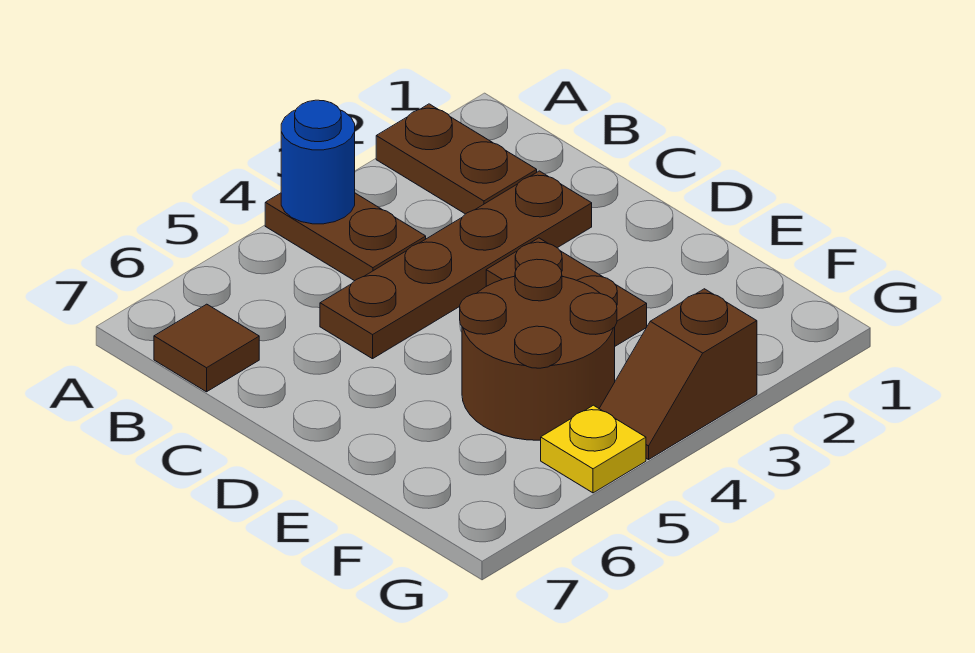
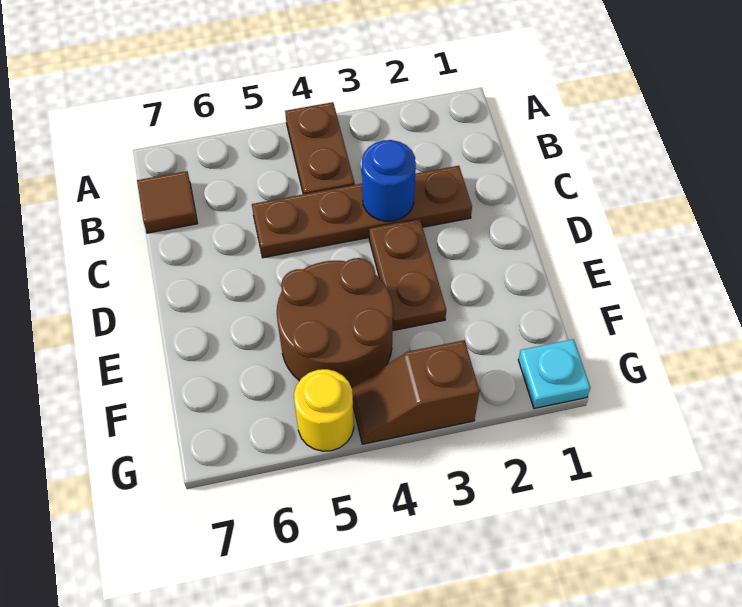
brown 1x2 plate [376,104,537,214] -> none
blue 1x1 round brick [281,100,355,224] -> blue 1x1 round brick moved to [362,140,416,221]
none -> cyan 1x1 plate [518,339,591,409]
yellow 1x1 plate [541,405,646,493] -> yellow 1x1 round brick [294,369,354,451]

